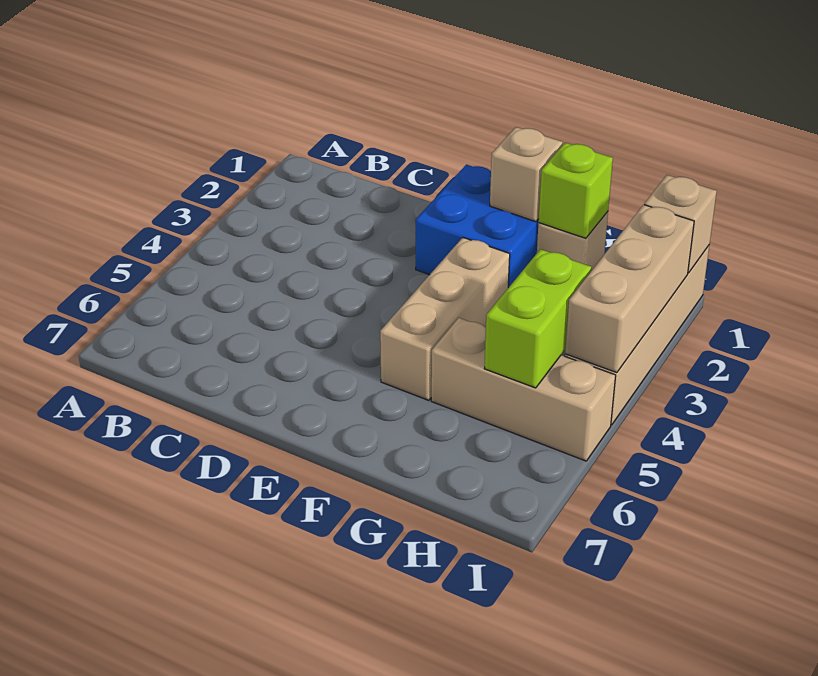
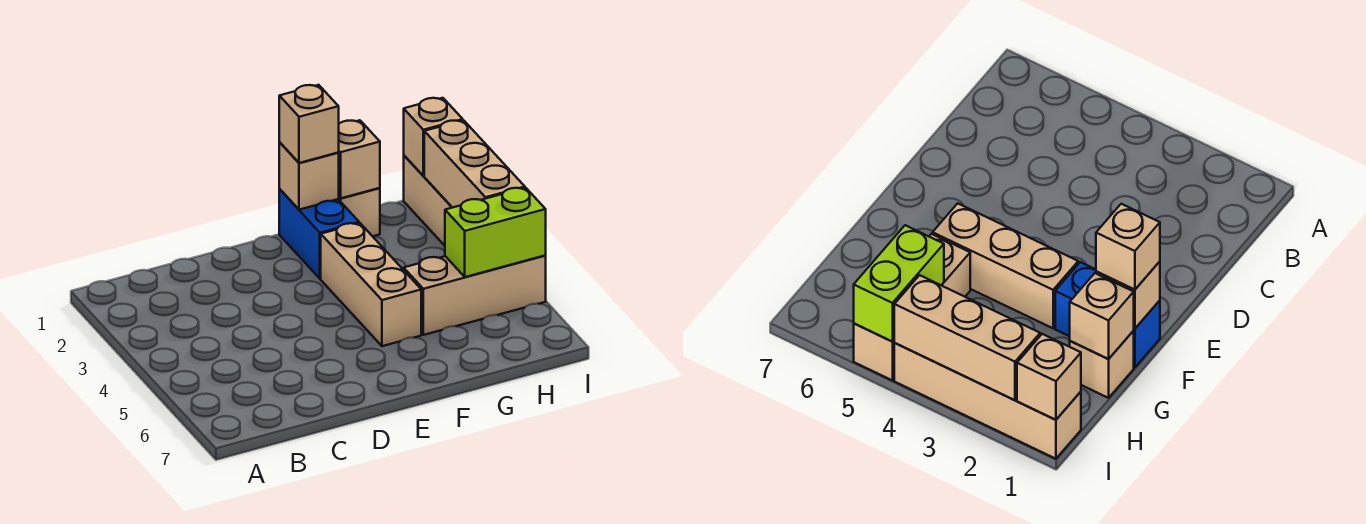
blue 2x2 brick [416,165,539,288] -> blue 1x2 brick [279,189,359,279]
none -> tan 1x1 brick [279,85,339,163]
lime 1x1 brick [538,143,613,238] -> tan 1x1 brick [338,120,380,198]
lime 1x2 brick [484,249,591,388] -> lime 1x2 brick turned to [445,188,546,277]

